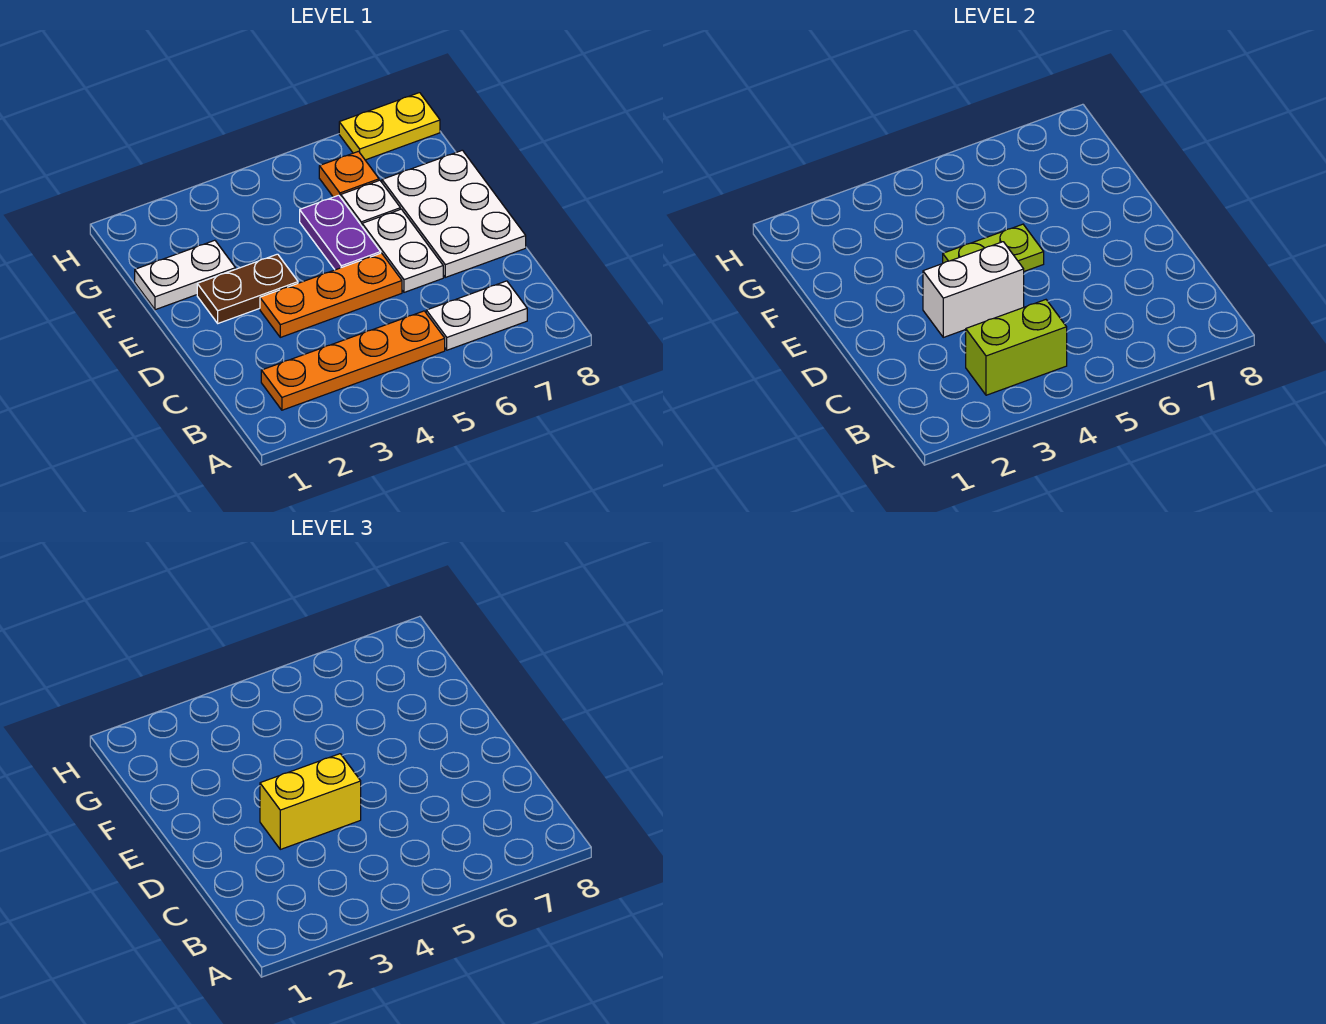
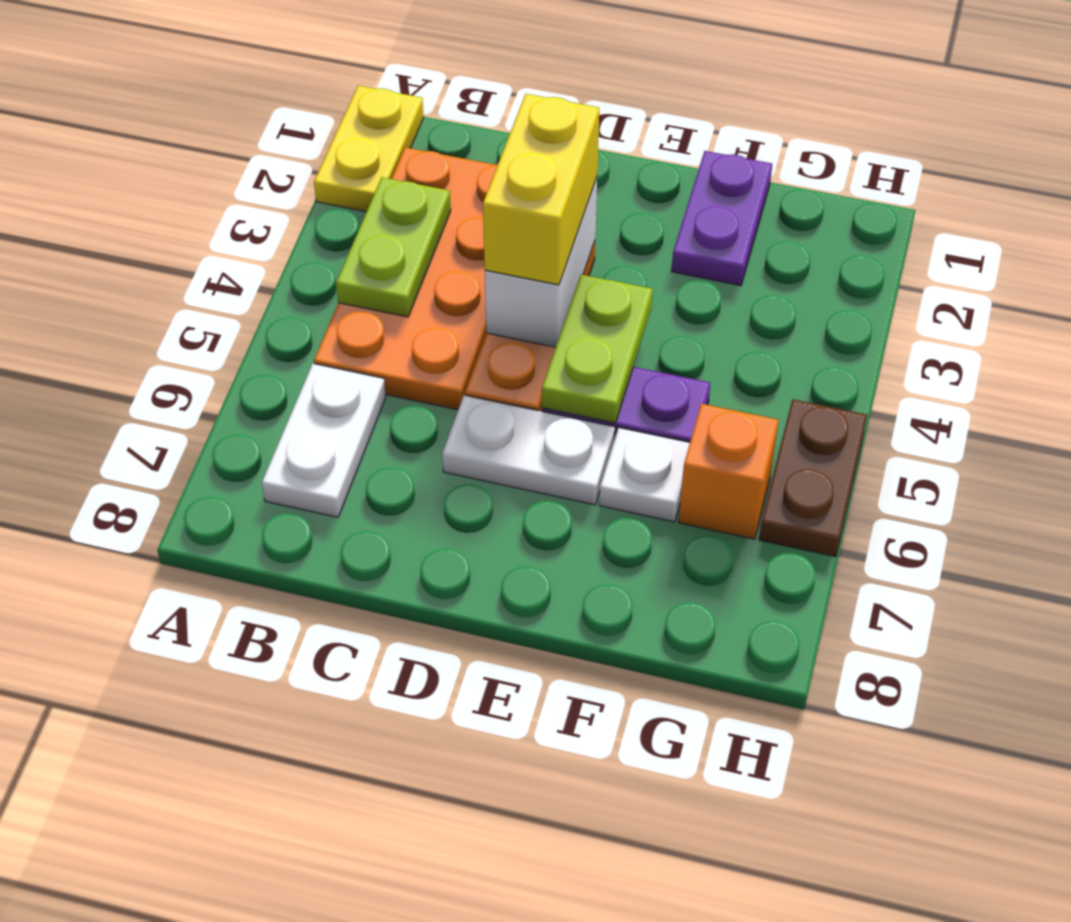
orange 1x4 plate [261,311,445,410] -> orange 2x4 plate [314,147,498,410]
lime 1x2 brick [966,300,1067,395] -> lime 1x2 plate [336,177,451,317]
white 2x3 plate [382,150,526,277] -> none
brown 1x2 plate [197,254,298,323] -> brown 1x2 plate moved to [759,399,867,557]
white 1x2 plate [135,240,236,310] -> purple 1x2 plate [672,151,772,286]
orange 1x1 plate [319,151,379,197] -> orange 1x1 brick [679,404,779,539]
yellow 1x2 plate [339,93,440,160] -> yellow 1x2 plate moved to [314,86,424,212]

